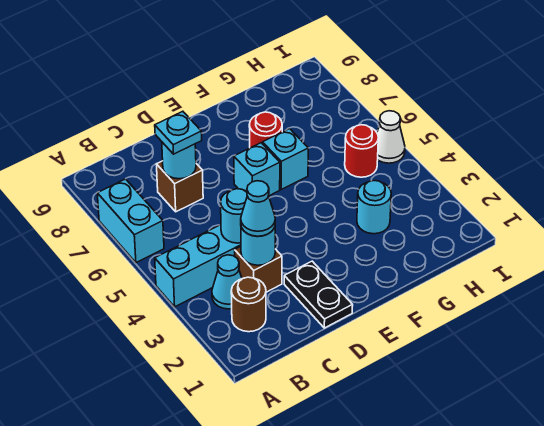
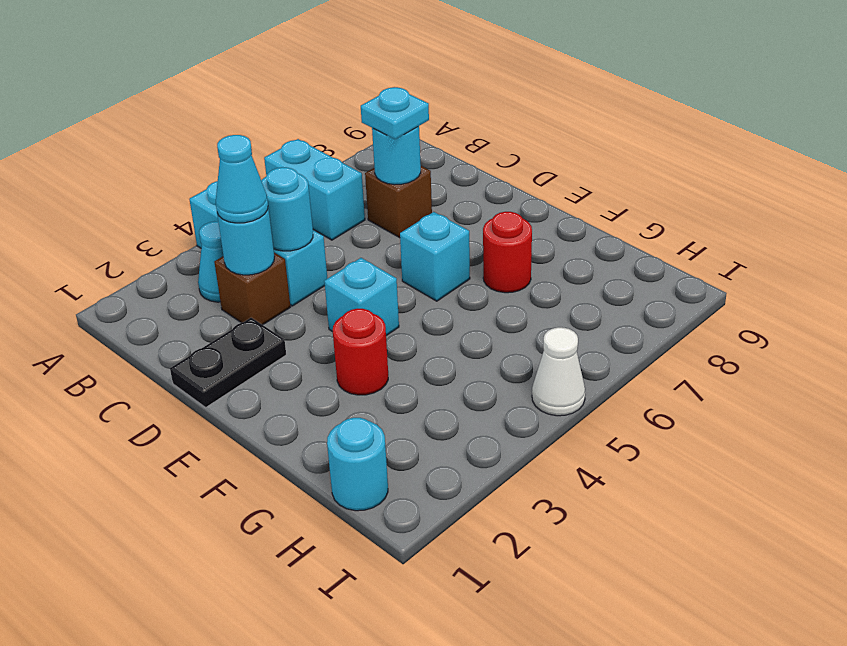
cyan 1x2 brick [97,179,164,263] -> cyan 1x2 brick turned to [264,139,365,240]
brown 1x1 round brick [231,277,266,332] -> none
cyan 1x1 brick [263,129,308,190] -> cyan 1x1 brick moved to [324,258,399,336]
cyan 1x1 round brick [357,180,391,234] -> cyan 1x1 round brick moved to [327,418,388,511]
red 1x1 round brick [345,125,378,177] -> red 1x1 round brick moved to [333,309,388,395]

